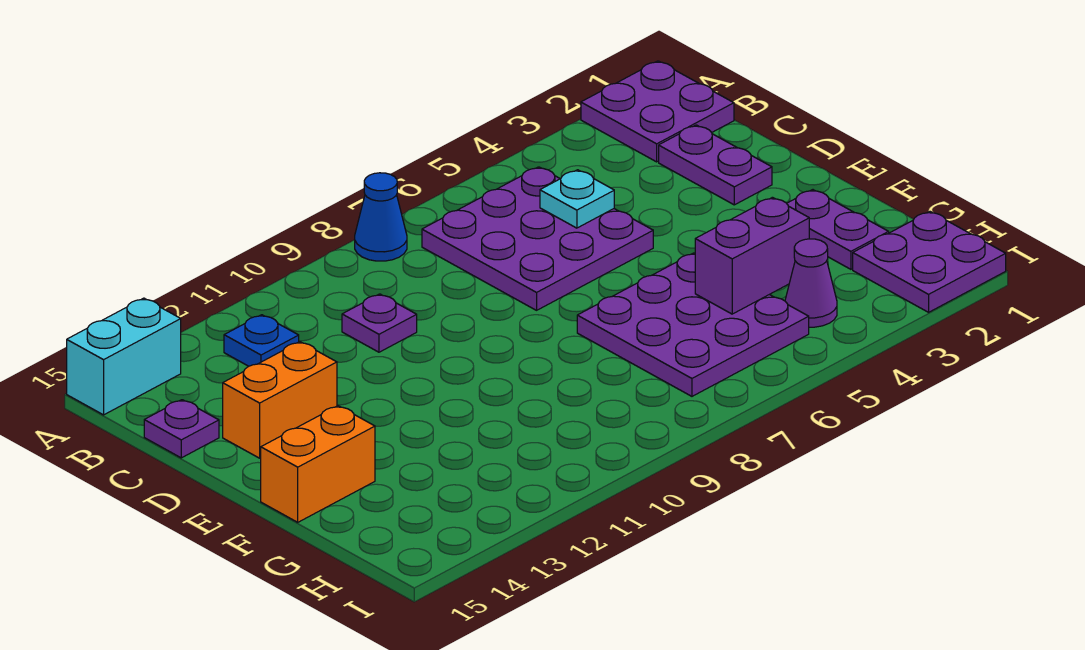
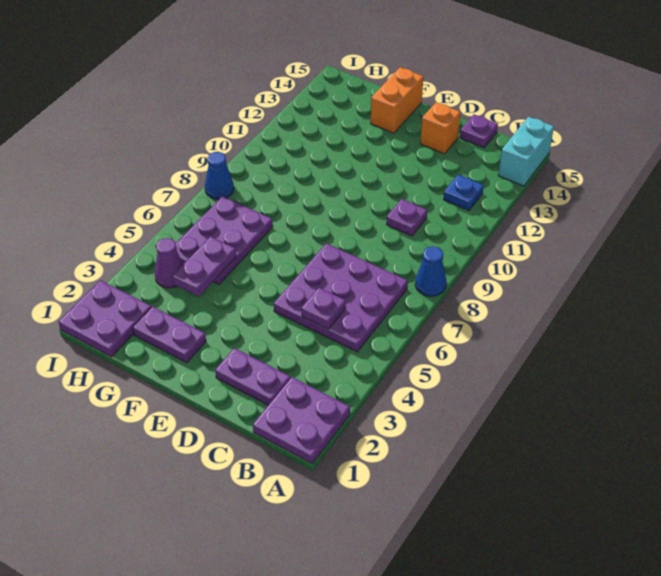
cyan 1x1 plate [540,170,614,228] -> purple 1x1 plate [301,288,346,329]
orange 1x2 brick [223,342,337,458] -> orange 1x1 brick [420,102,461,154]
purple 3x3 plate [577,253,809,396] -> purple 2x3 plate [176,196,273,284]
purple 1x2 brick [695,197,809,314] -> purple 1x2 plate [172,237,236,297]
none -> blue 1x1 cone [205,152,234,199]

